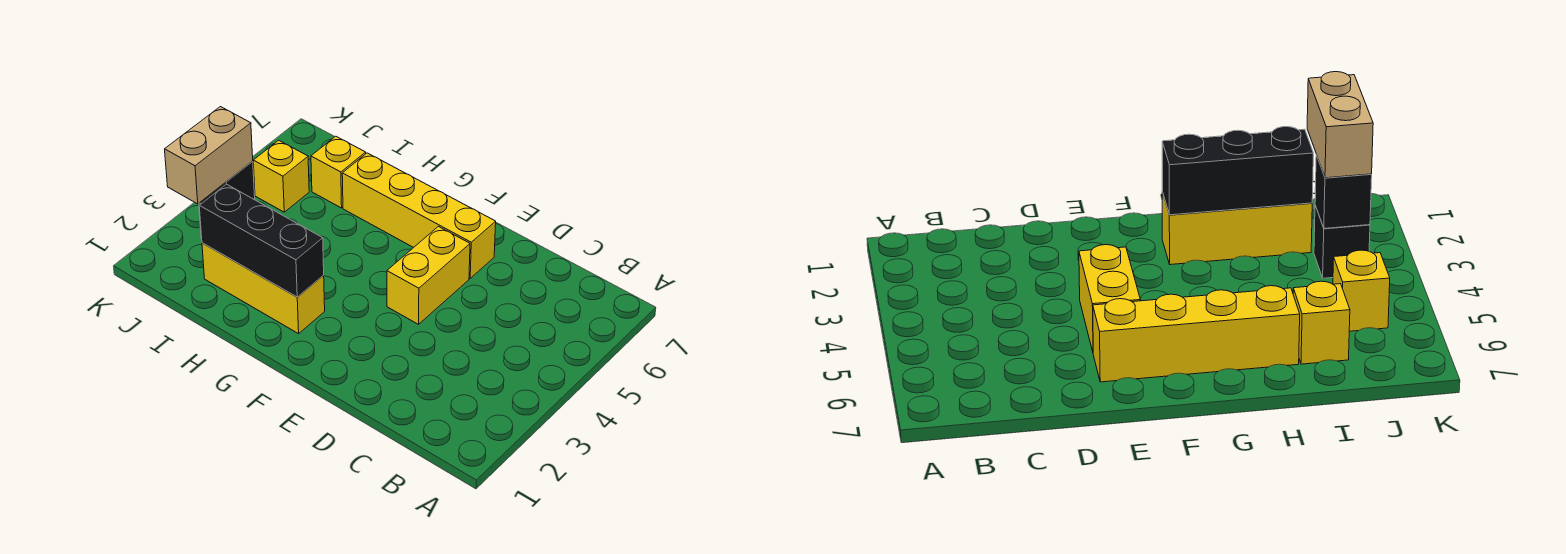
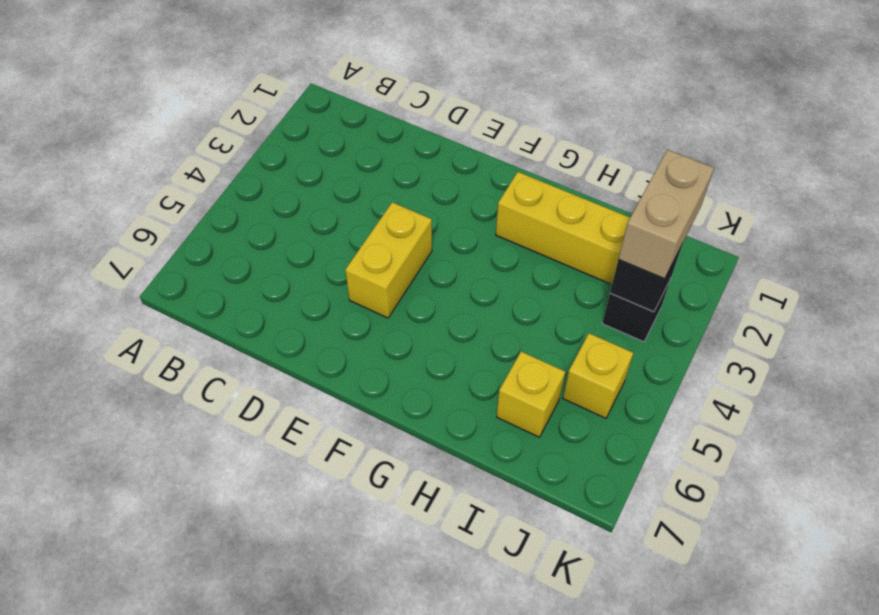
yellow 1x4 brick [342,153,496,278] -> none
black 1x3 brick [199,184,324,297] -> none

